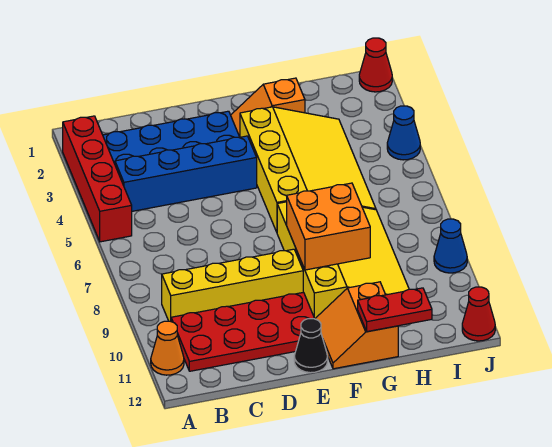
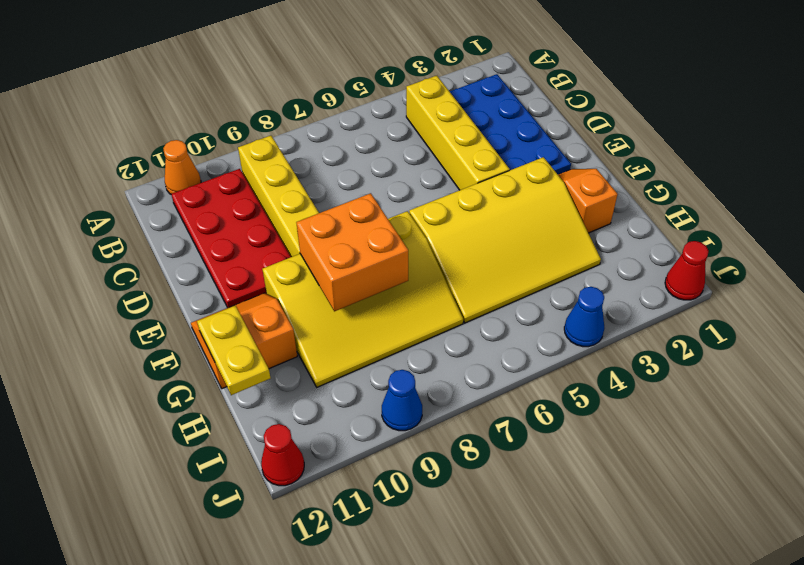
red 1x4 brick [63,116,132,242] -> none
blue 1x4 brick [115,136,257,211] -> yellow 1x4 brick [406,76,510,190]
black 1x1 cone [294,319,328,373] -> none
red 1x2 plate [358,288,432,332] -> yellow 1x2 plate [197,306,271,395]

